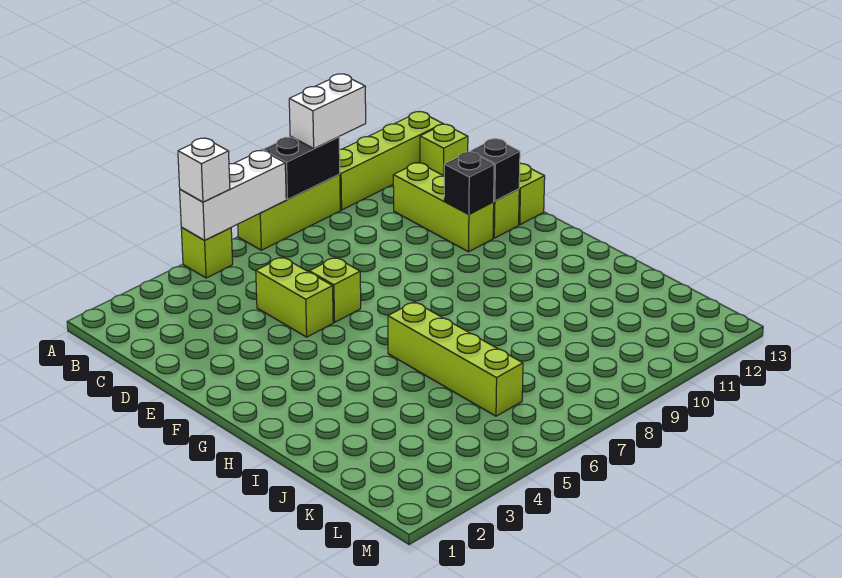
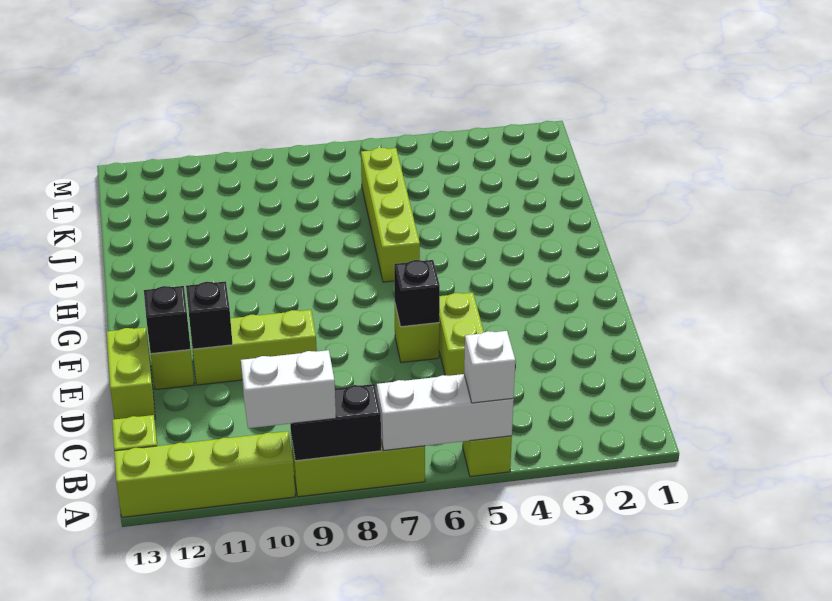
lime 1x3 brick [393,163,494,252] -> lime 1x3 brick turned to [192,310,317,385]
none -> black 1x1 brick [394,260,440,327]

